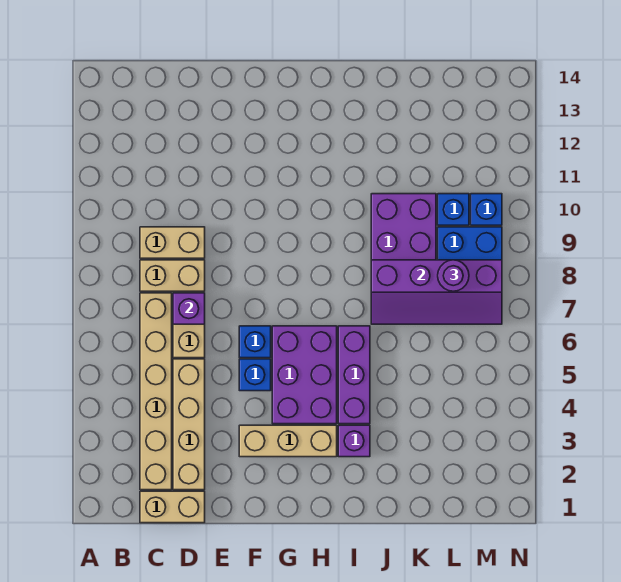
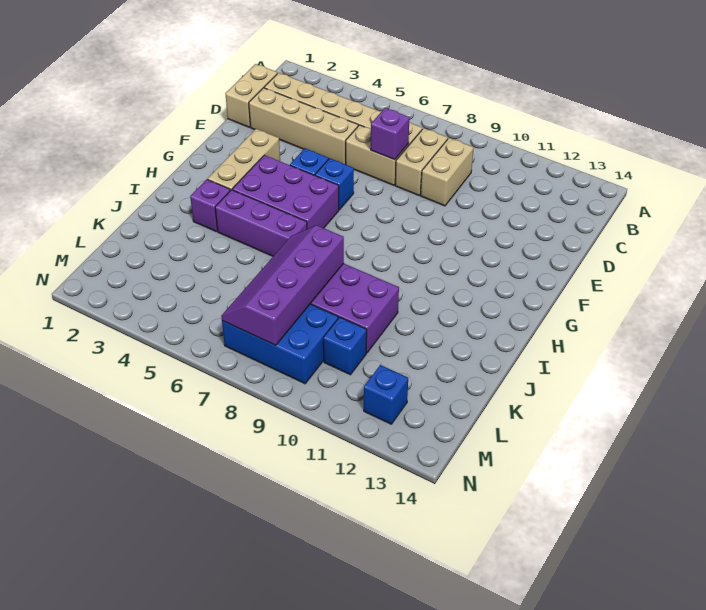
purple 1x1 round brick [438,260,469,291] -> none
blue 1x1 brick [471,194,502,225] -> blue 1x1 brick moved to [364,365,408,424]

